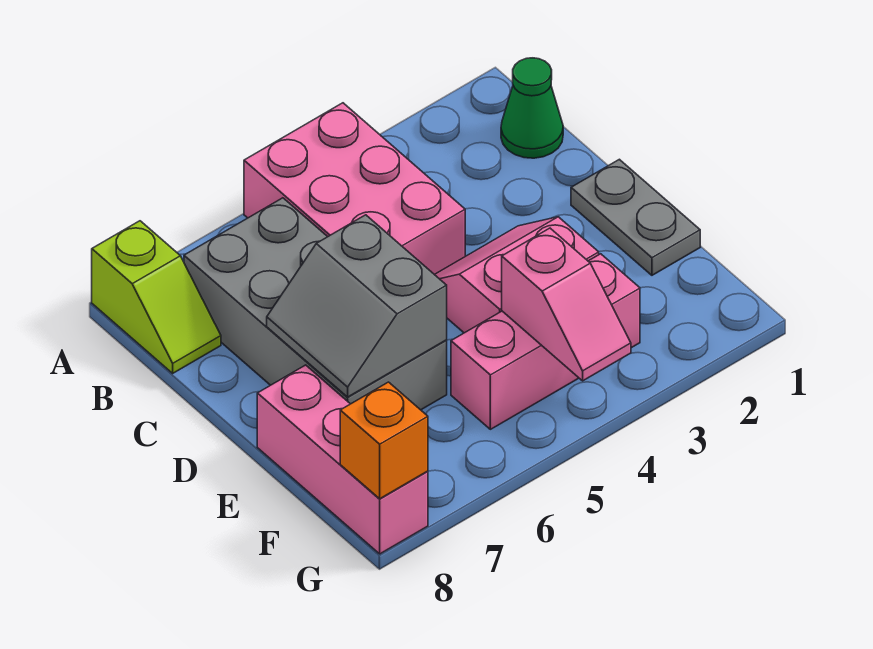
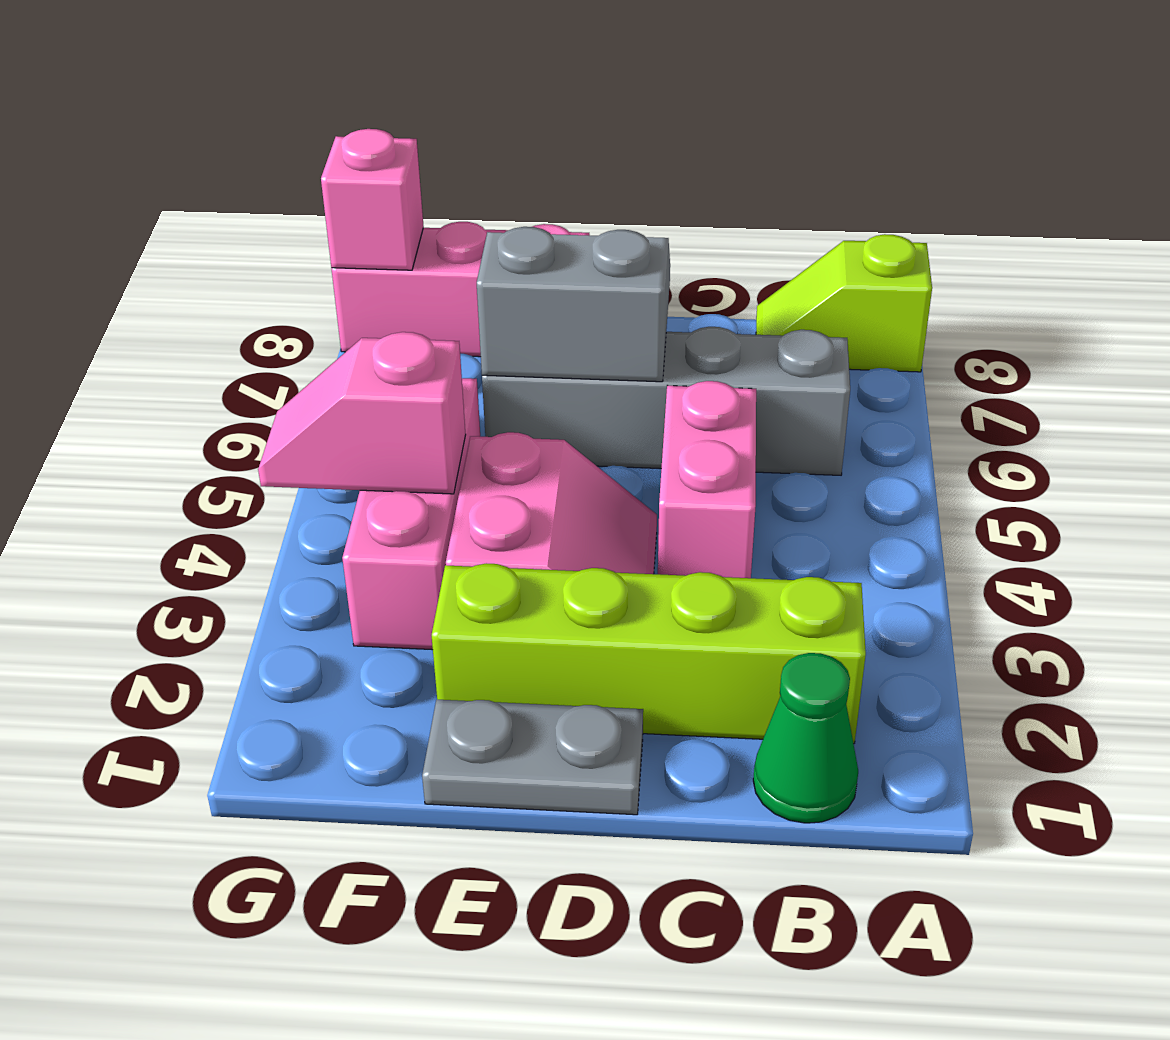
pink 2x3 brick [244,103,465,274] -> pink 1x2 brick [658,381,756,578]
none -> lime 1x4 brick [432,563,866,744]
grey 2x4 brick [184,198,447,410] -> grey 1x4 brick [482,327,850,475]
orange 1x1 brick [340,382,428,499] -> pink 1x1 brick [321,129,424,270]

